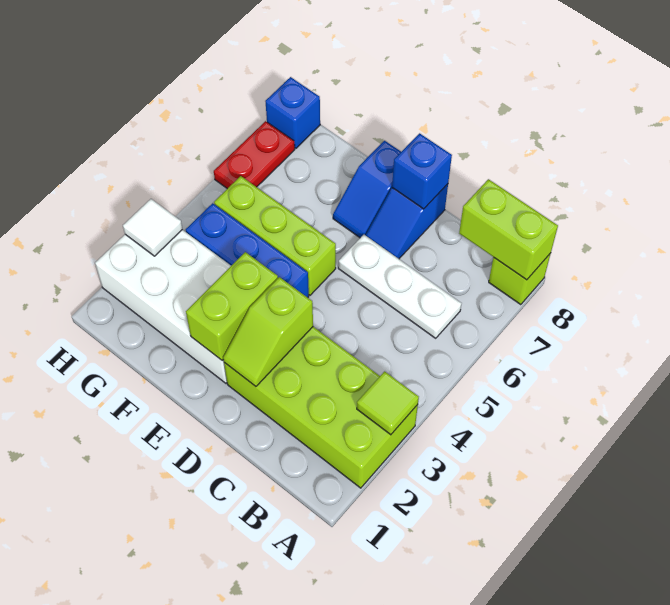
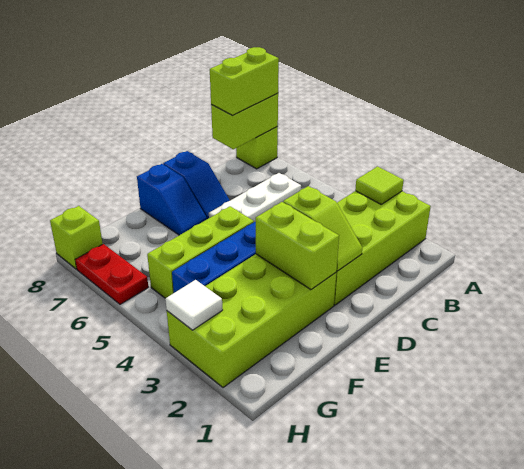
none -> lime 1x2 brick [210,47,279,116]
blue 1x1 brick [392,133,452,209] -> none
white 2x4 brick [95,230,231,383] -> lime 2x4 brick [167,254,336,388]
blue 1x1 brick [265,77,320,148] -> lime 1x1 brick [50,206,103,269]

